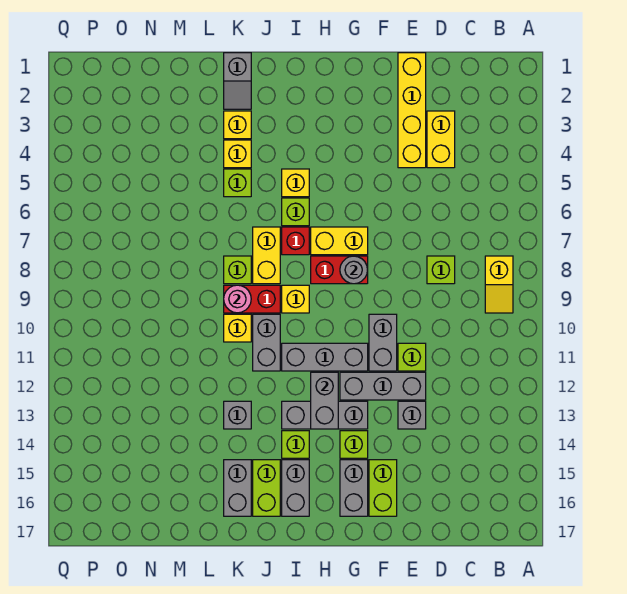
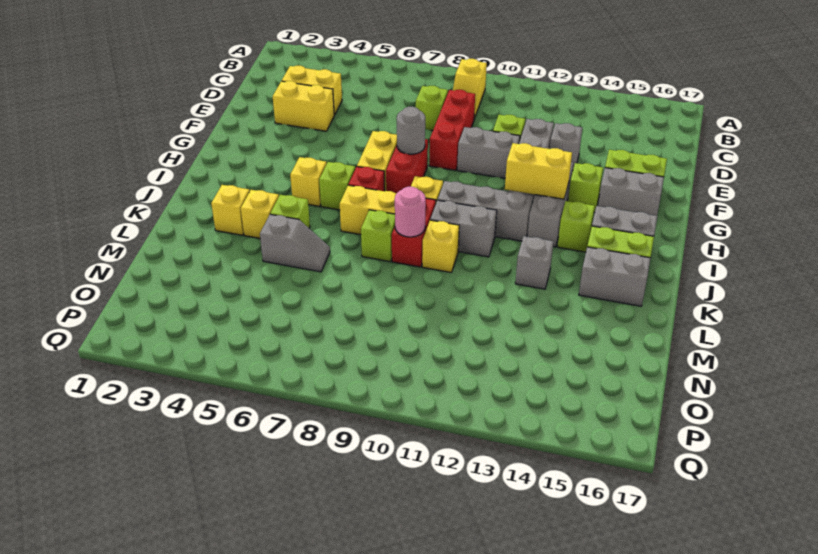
yellow 1x2 slope [485,256,513,313] -> yellow 1x2 slope turned to [453,59,487,119]
none -> red 1x3 brick [429,90,475,170]
yellow 1x4 brick [398,53,426,168] -> yellow 1x2 brick [273,81,334,131]
grey 1x3 brick [282,343,368,371] -> grey 1x3 brick turned to [438,181,533,241]
grey 1x2 brick [311,372,338,429] -> yellow 1x2 brick [505,143,572,199]
grey 1x2 slope [224,53,251,109] -> grey 1x2 slope moved to [260,214,330,272]

